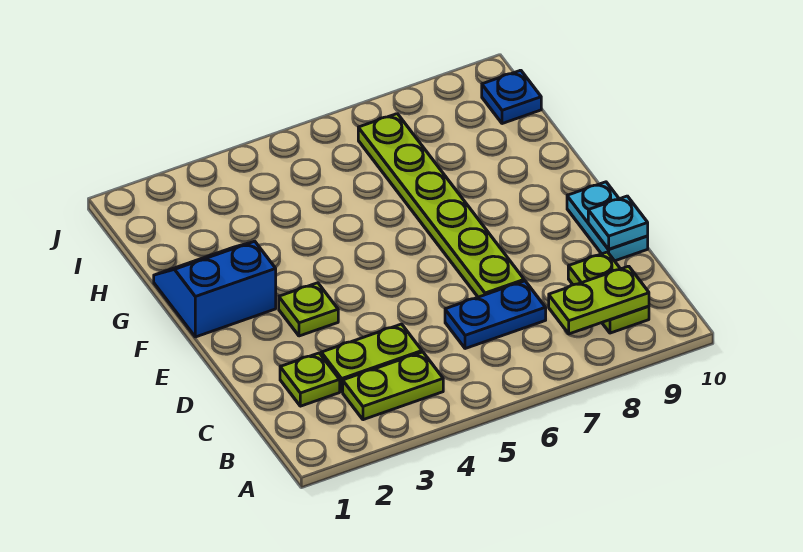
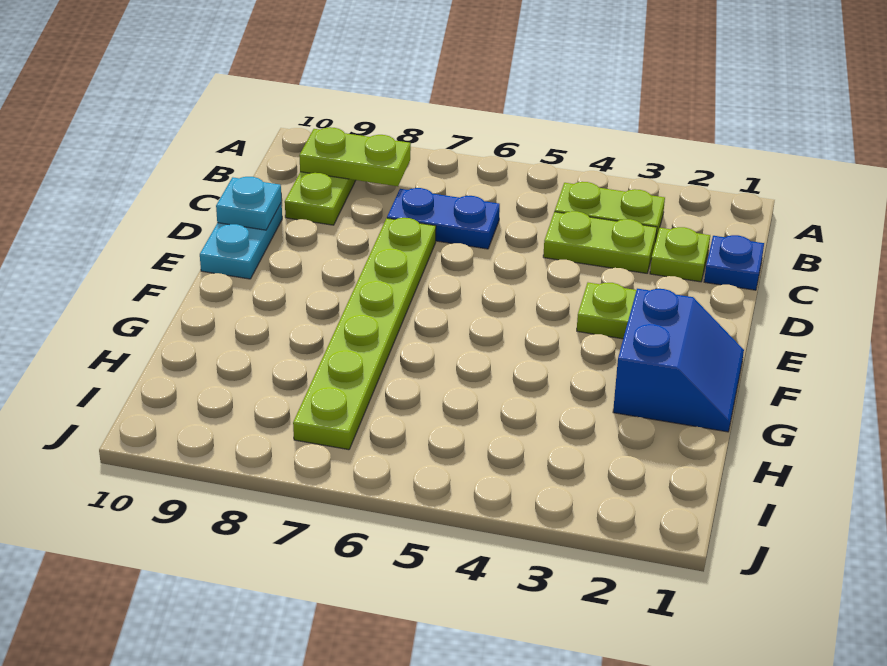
blue 2x2 slope [154,241,276,337] -> blue 2x2 slope turned to [613,289,744,432]
blue 1x1 plate [482,70,541,124] -> blue 1x1 plate moved to [704,235,764,290]

